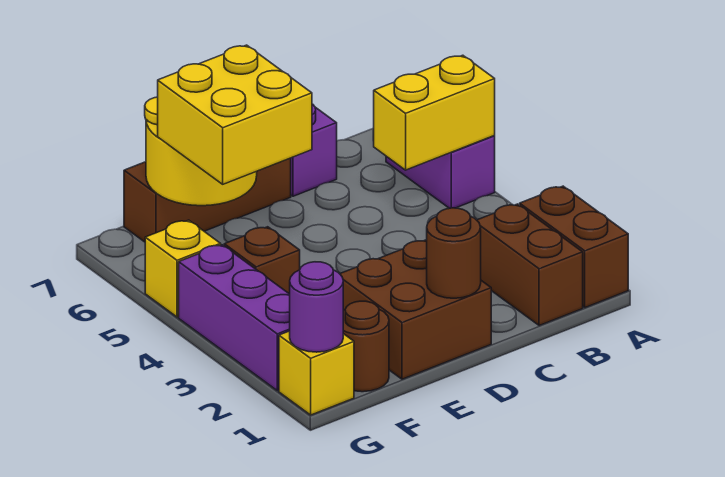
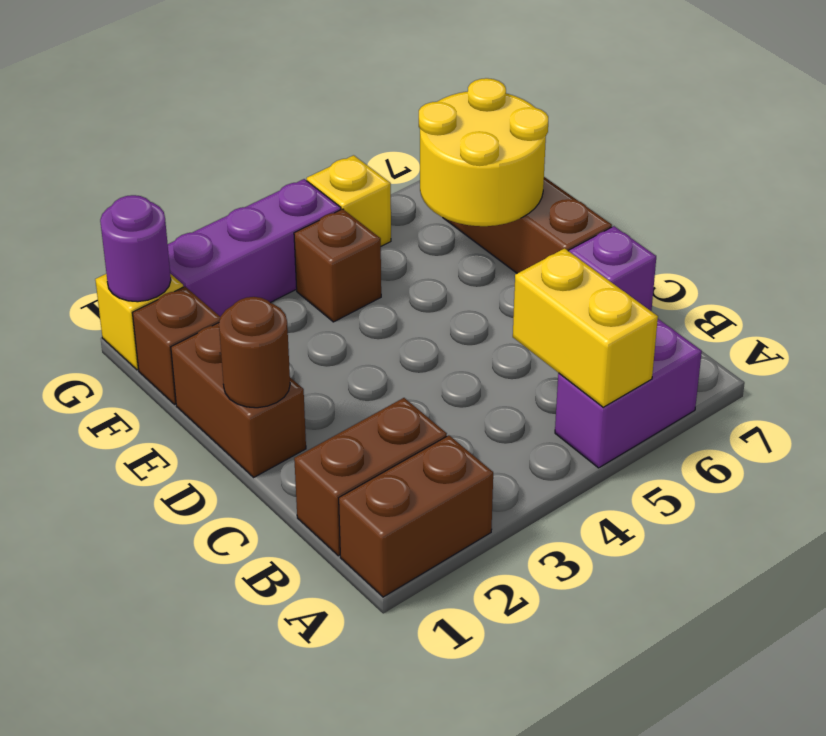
brown 2x2 brick [340,240,491,379] -> brown 1x2 brick [171,323,306,477]
yellow 2x2 brick [158,45,312,184] -> none
brown 1x1 round brick [343,301,389,392] -> brown 1x1 brick [133,287,220,404]

